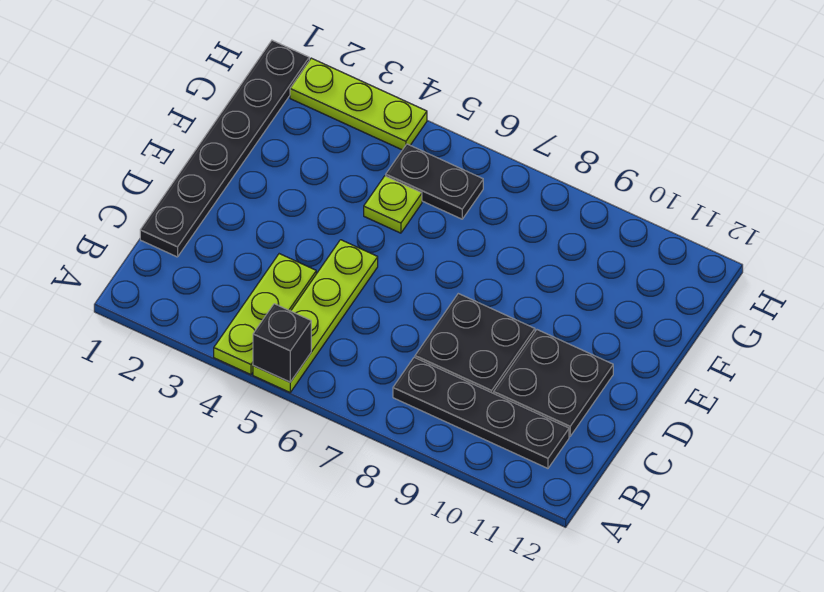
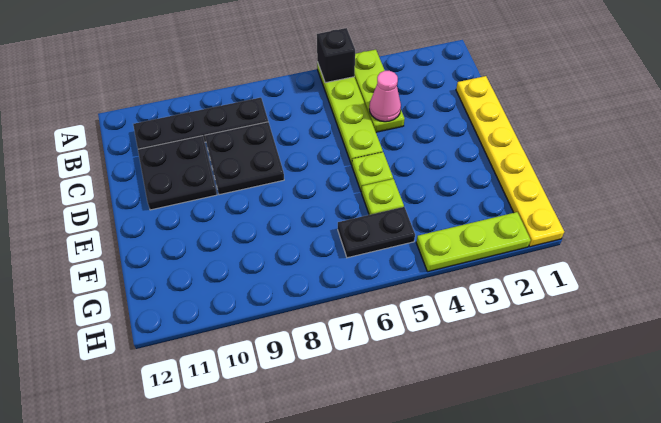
black 1x6 plate [140,40,309,257] -> yellow 1x6 plate [456,76,564,247]
none -> pink 1x1 cone [369,71,401,122]
none -> lime 1x1 plate [352,152,393,192]

